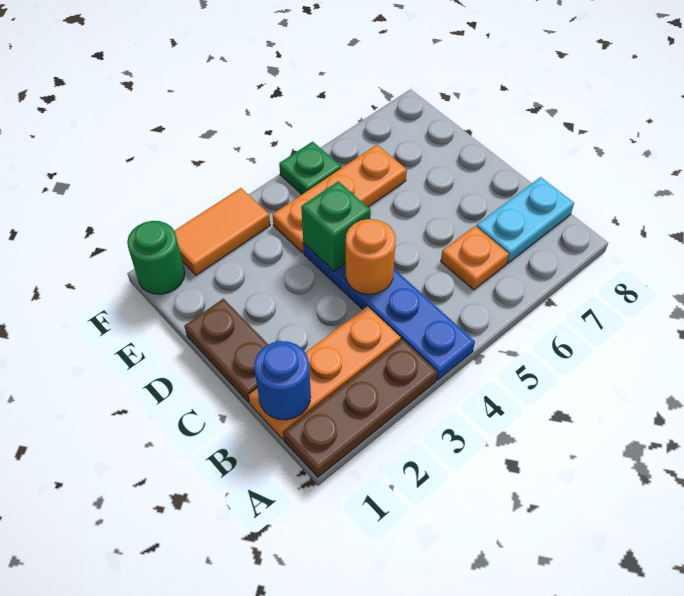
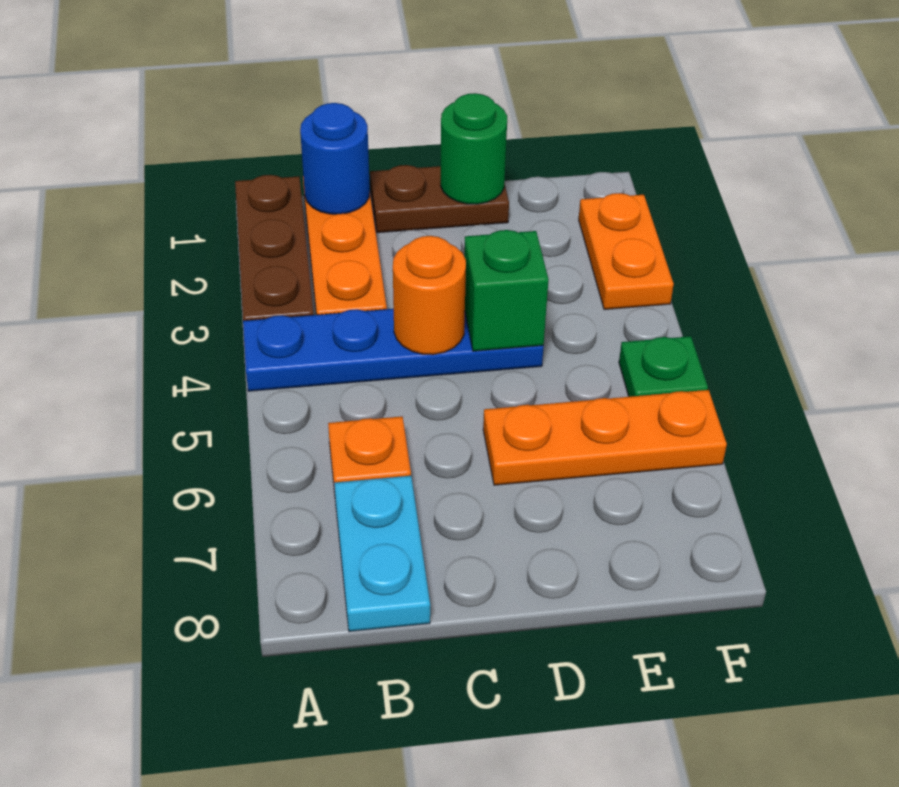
orange 1x3 plate [273,145,407,253] -> orange 1x3 plate turned to [483,390,727,485]
green 1x1 round brick [127,221,185,294] -> green 1x1 round brick moved to [441,93,507,204]
orange 1x2 tile [175,188,270,275] -> orange 1x2 plate [579,193,674,310]

